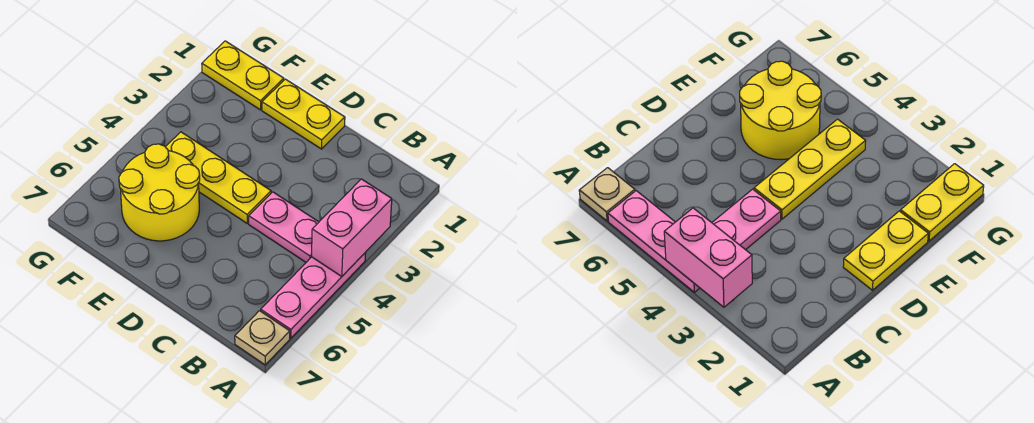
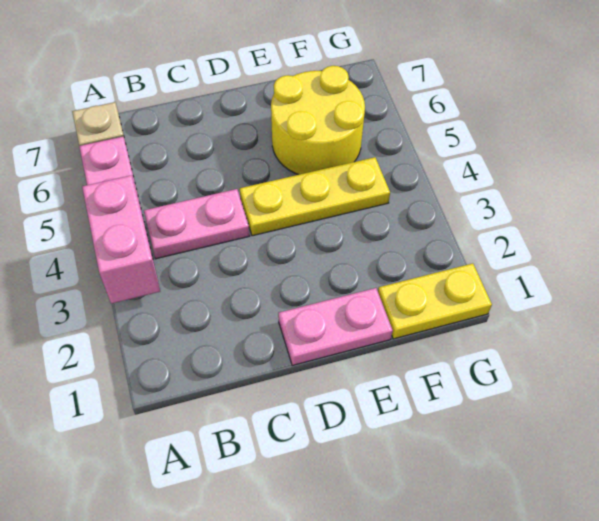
yellow 1x2 plate [262,79,345,149] -> pink 1x2 plate [278,288,393,365]

